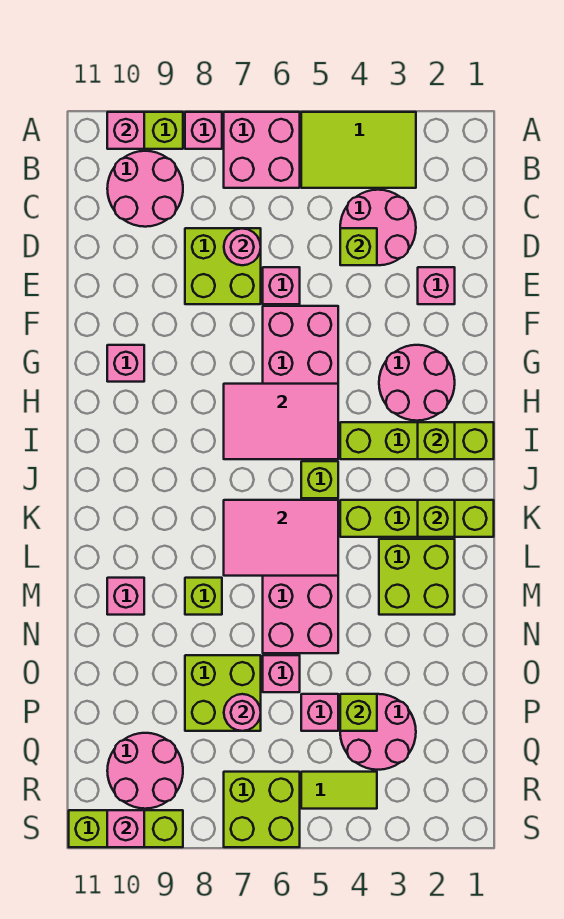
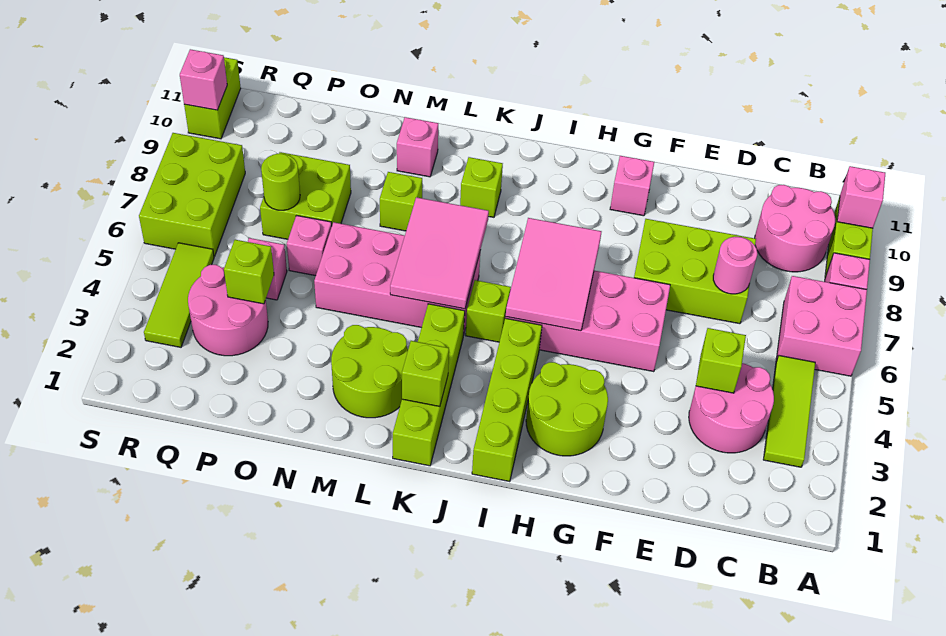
lime 2x3 tile [301,112,416,188] -> lime 1x3 tile [763,355,815,467]
lime 2x2 brick [185,228,261,304] -> lime 2x3 brick [634,219,756,324]
pink 1x1 brick [418,267,455,304] -> none
pink 1x1 brick [263,267,300,304] -> none
pink 2x2 round brick [379,345,455,421] -> lime 2x2 round brick [526,362,608,456]
lime 1x1 brick [418,422,455,459] -> lime 1x1 brick moved to [460,157,503,217]
lime 2x2 brick [379,539,455,615] -> lime 2x2 round brick [331,325,408,418]
pink 1x1 round brick [224,694,261,731] -> lime 1x1 round brick [261,154,300,210]
pink 2x2 round brick [107,733,183,809] -> none
lime 1x2 tile [301,772,377,809] -> lime 1x3 tile [144,243,214,347]
lime 2x2 brick [224,772,300,847] -> lime 2x3 brick [139,133,245,257]
lime 1x3 brick [69,810,183,847] -> lime 1x2 brick [184,57,241,139]

